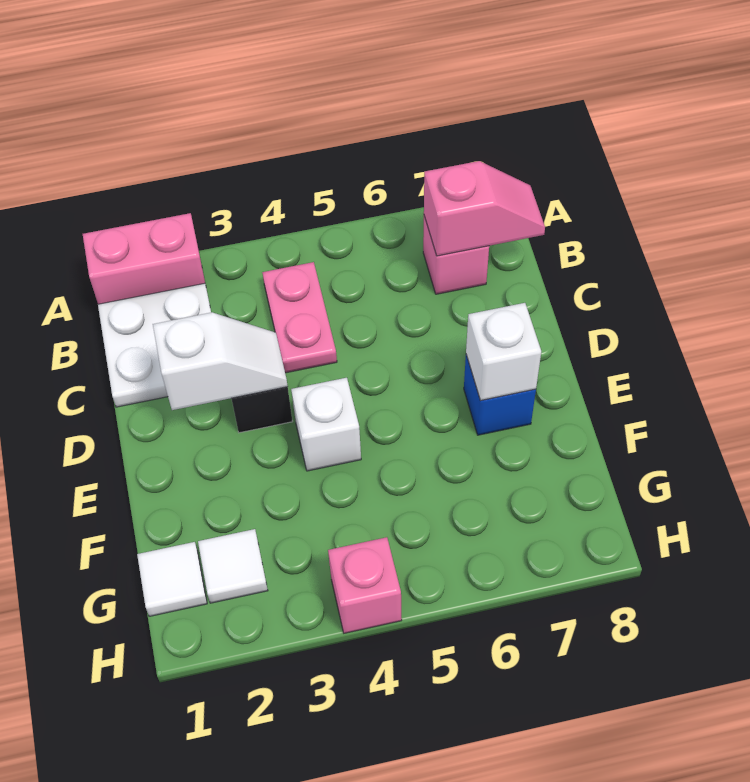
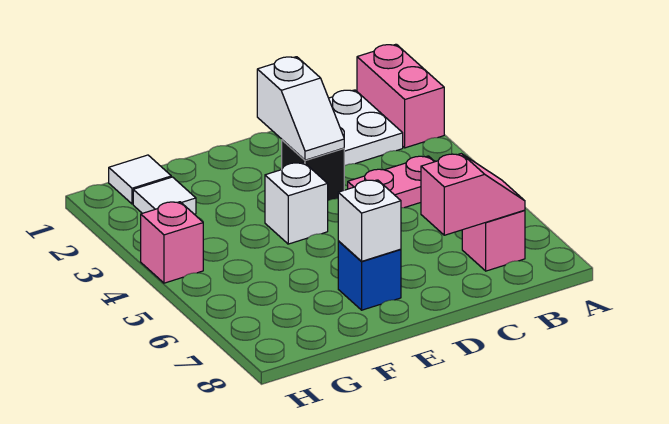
pink 1x2 slope [424,161,545,256] -> pink 1x2 slope turned to [421,154,525,235]

